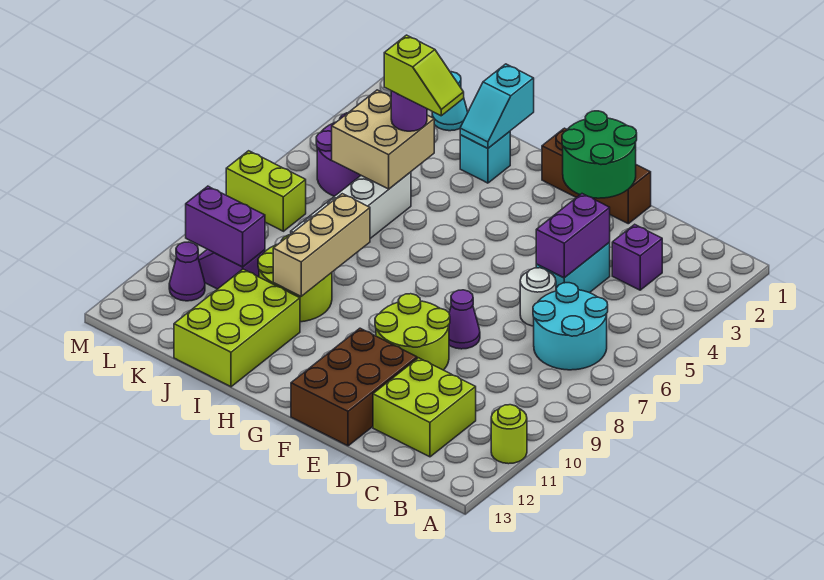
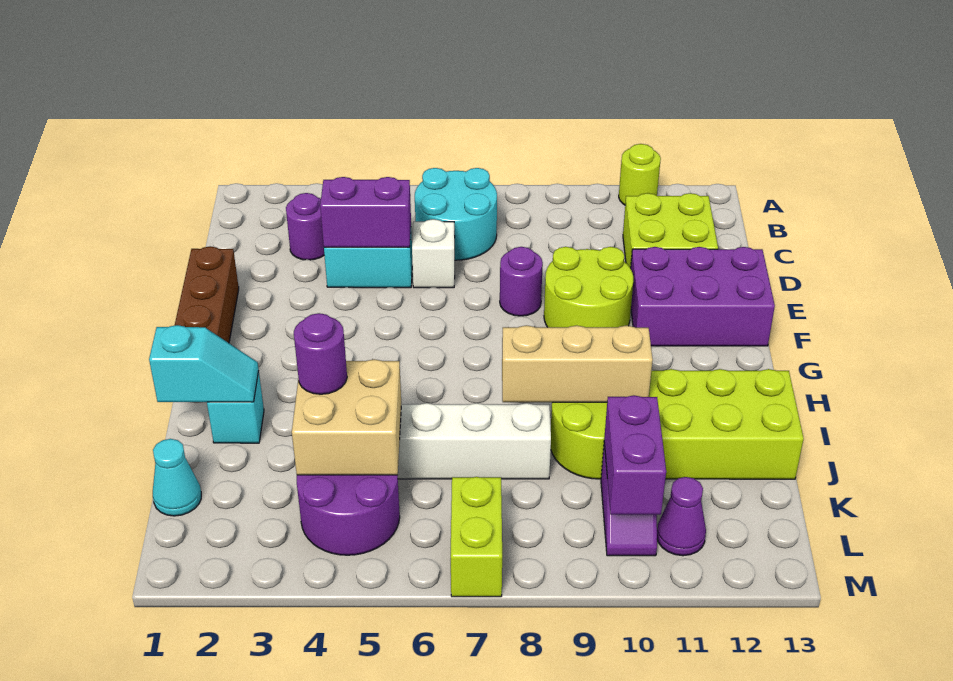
purple 1x1 brick [612,224,662,290] -> purple 1x1 round brick [286,193,324,260]
white 1x1 round brick [520,268,556,326] -> white 1x1 brick [412,219,455,288]
green 2x2 round brick [562,111,637,198] -> none
purple 1x1 cone [449,290,480,349] -> purple 1x1 round brick [500,247,543,316]
brown 2x3 brick [291,328,417,446] -> purple 2x3 brick [631,247,775,346]
lime 1x2 slope [384,35,464,116] -> none

